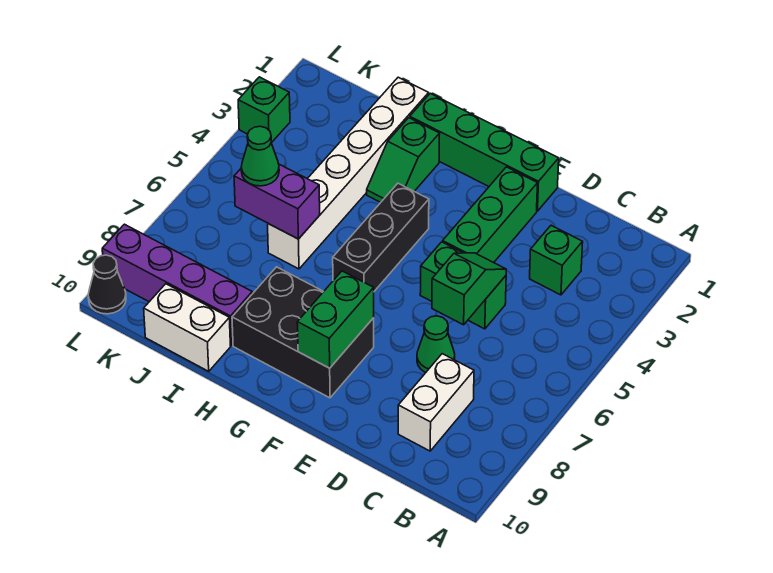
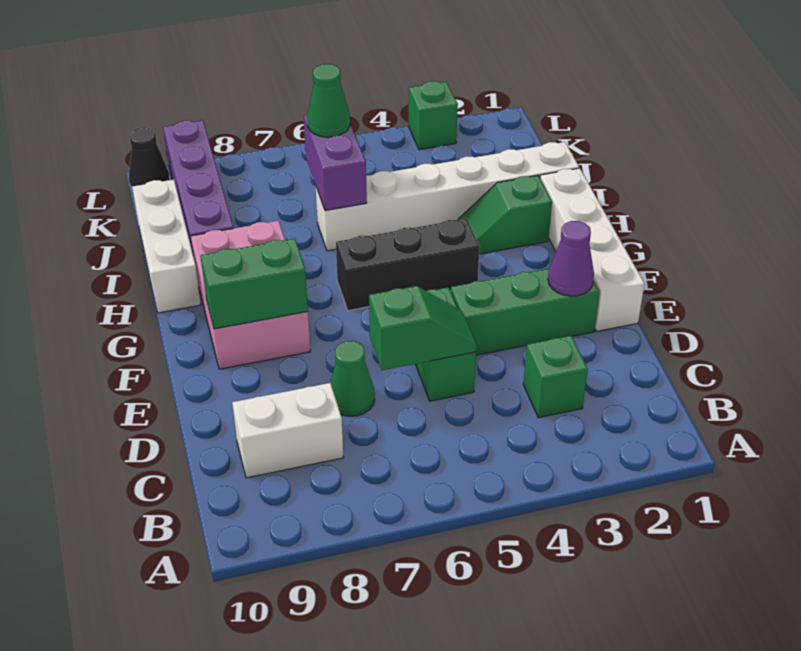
green 1x4 brick [410,93,559,211] -> white 1x4 brick [540,168,645,331]
none -> purple 1x1 cone [548,221,594,296]
black 2x3 brick [232,267,374,398] -> pink 2x3 brick [191,221,310,369]
white 1x2 brick [144,284,231,371] -> white 1x3 brick [132,180,201,313]

